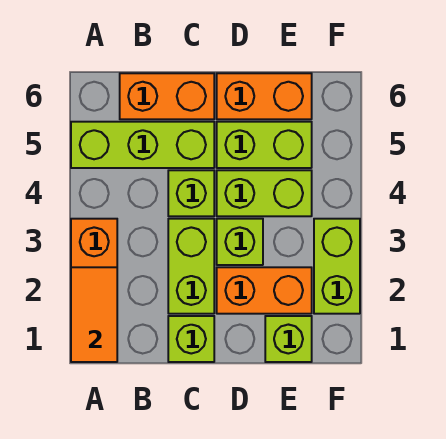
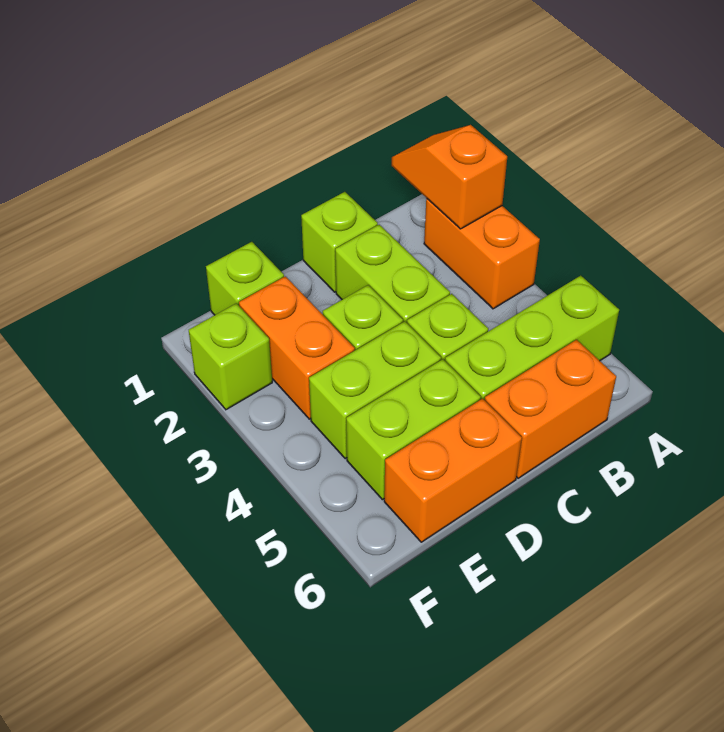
orange 1x2 tile [71,267,117,362] -> orange 1x2 slope [392,125,507,229]
orange 1x2 brick [217,267,312,314] -> orange 1x2 brick turned to [239,276,355,419]
lime 1x2 brick [314,219,360,314] -> lime 1x1 brick [189,303,272,410]

